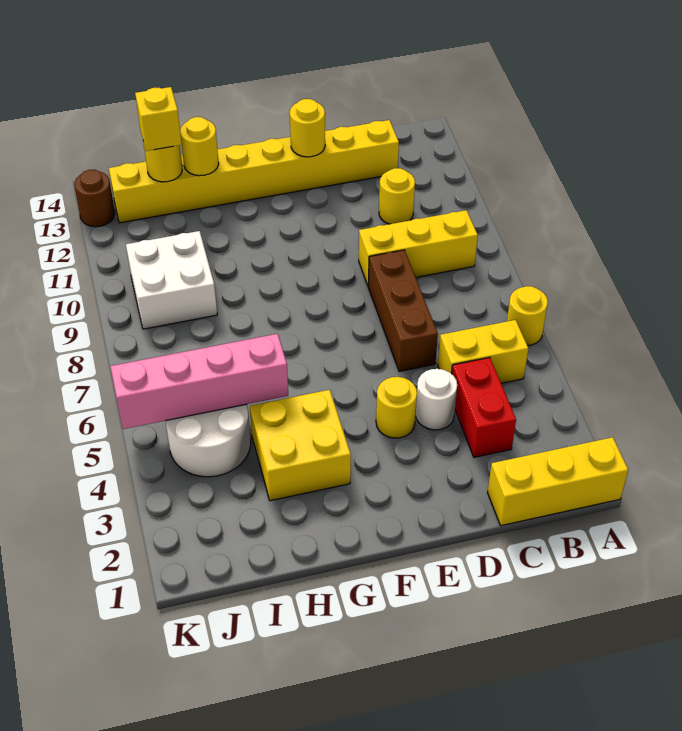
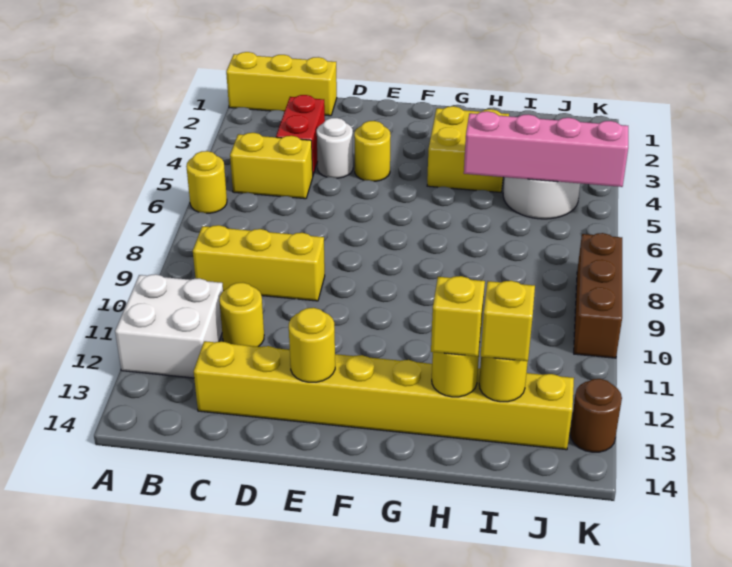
brown 1x3 brick [368,250,438,372] -> brown 1x3 brick moved to [574,233,622,358]
none -> yellow 1x1 brick [431,276,485,356]
white 2x2 brick [126,231,217,329] -> white 2x2 brick moved to [115,274,223,378]

